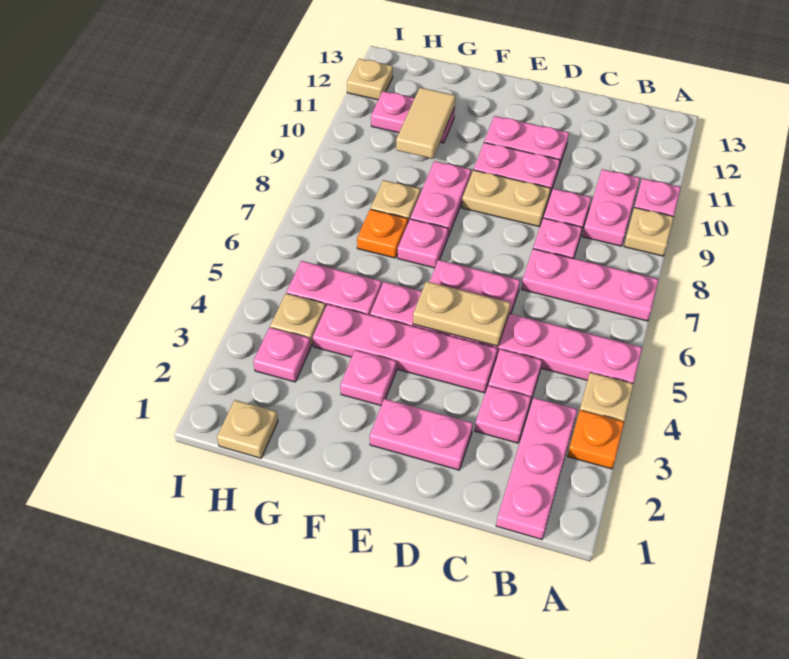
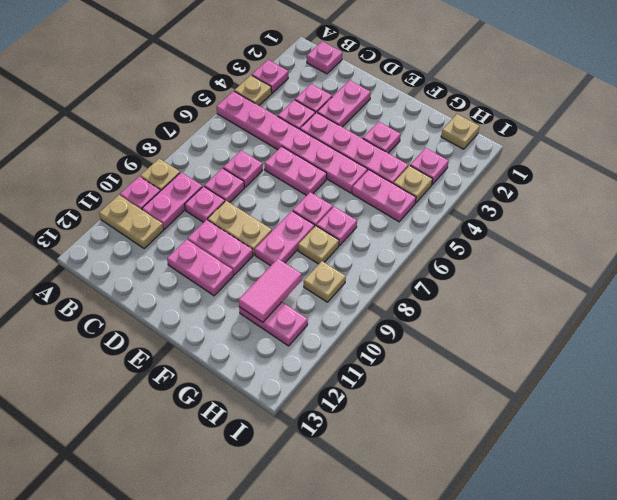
orange 1x1 plate [567,410,624,469] -> pink 1x1 plate [252,60,288,93]
pink 1x3 plate [521,249,659,321] -> pink 1x1 plate [223,151,263,187]
pink 1x3 plate [496,398,577,539] -> pink 1x1 plate [307,41,343,74]
pink 1x2 plate [370,399,473,470] -> pink 1x2 plate turned to [317,80,371,127]
tan 1x2 plate [413,281,510,346] -> tan 1x2 plate moved to [99,195,164,249]
orange 1x1 plate [357,209,408,258] -> pink 1x1 plate [317,207,357,246]
tan 1x2 tile [396,88,455,159] -> pink 1x2 tile [239,259,302,322]
tan 1x1 plate [347,59,393,100] -> tan 1x1 plate moved to [304,261,346,302]

